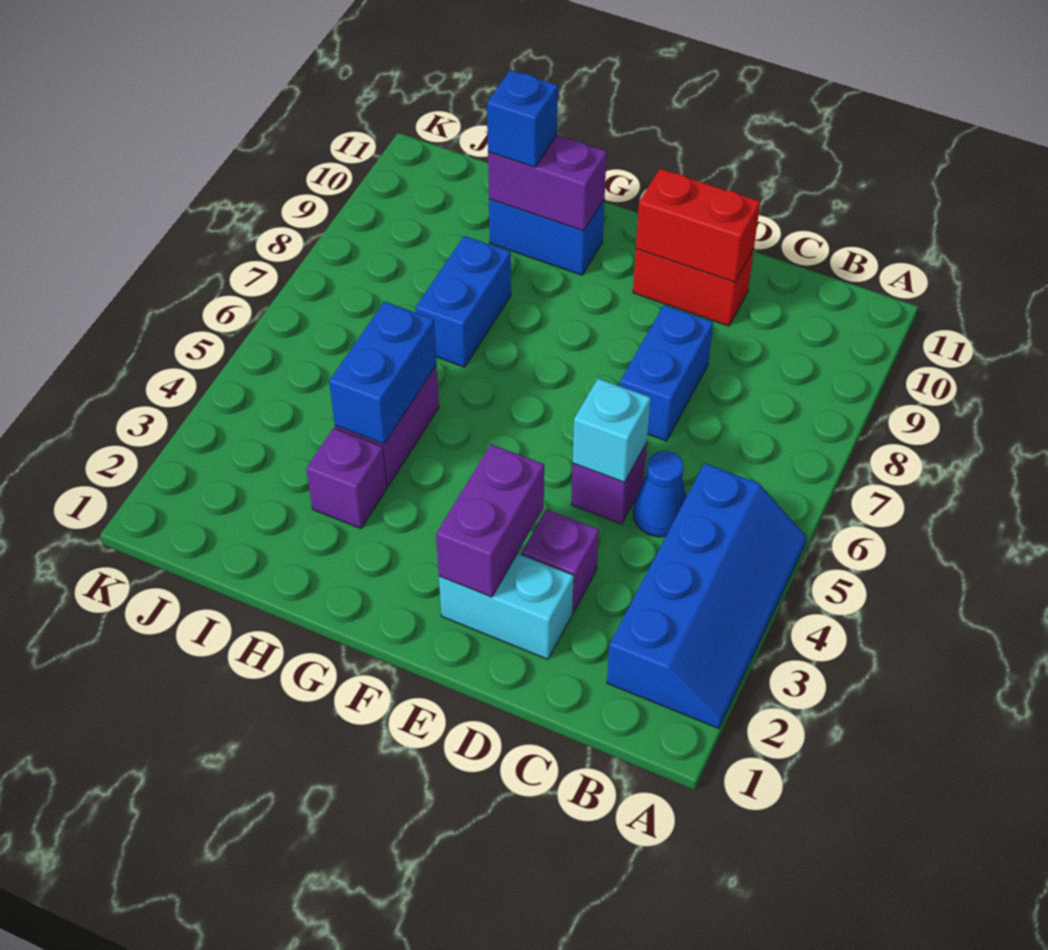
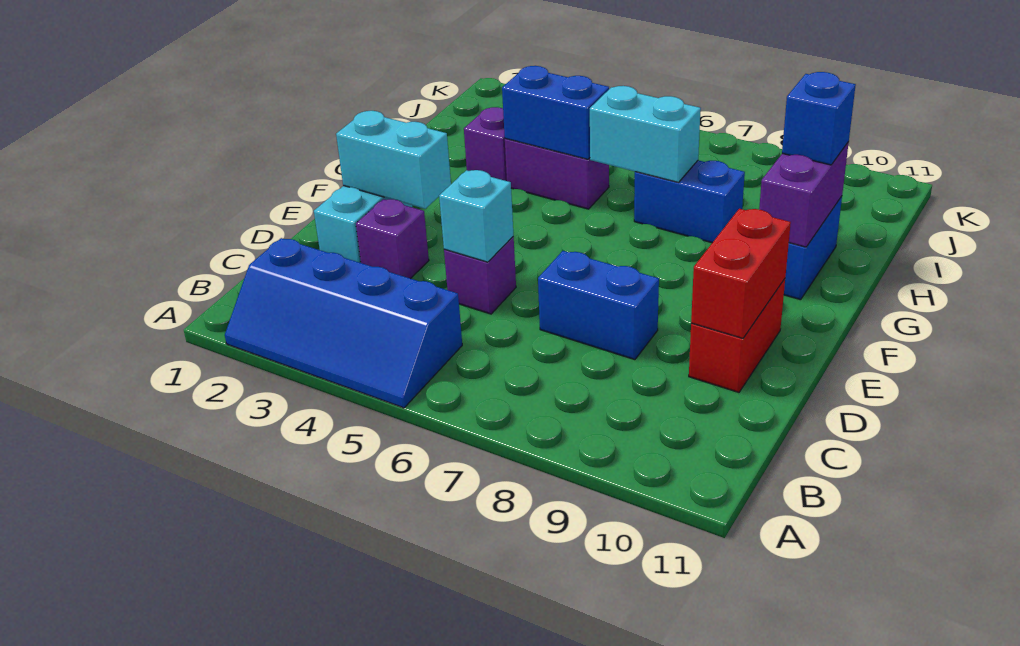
blue 1x1 cone [633,451,687,537] -> none
purple 1x2 brick [436,444,544,597] -> cyan 1x2 brick [336,111,451,209]
none -> cyan 1x2 brick [590,86,701,182]

